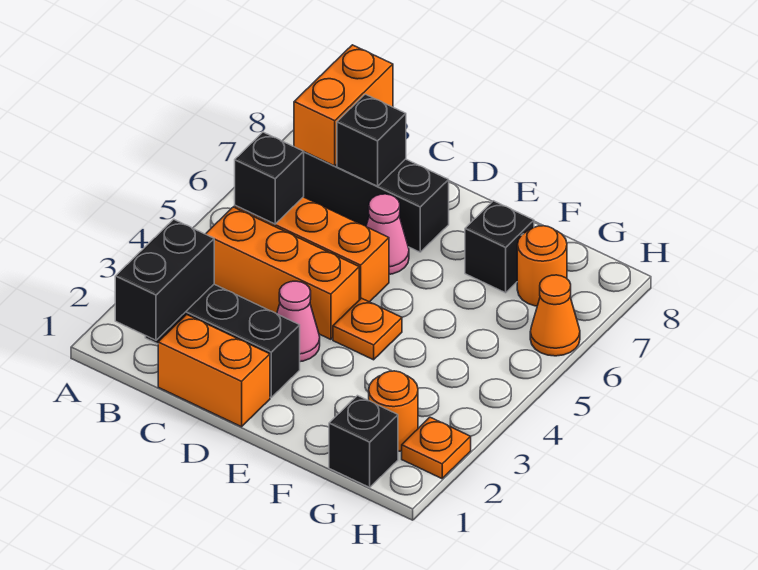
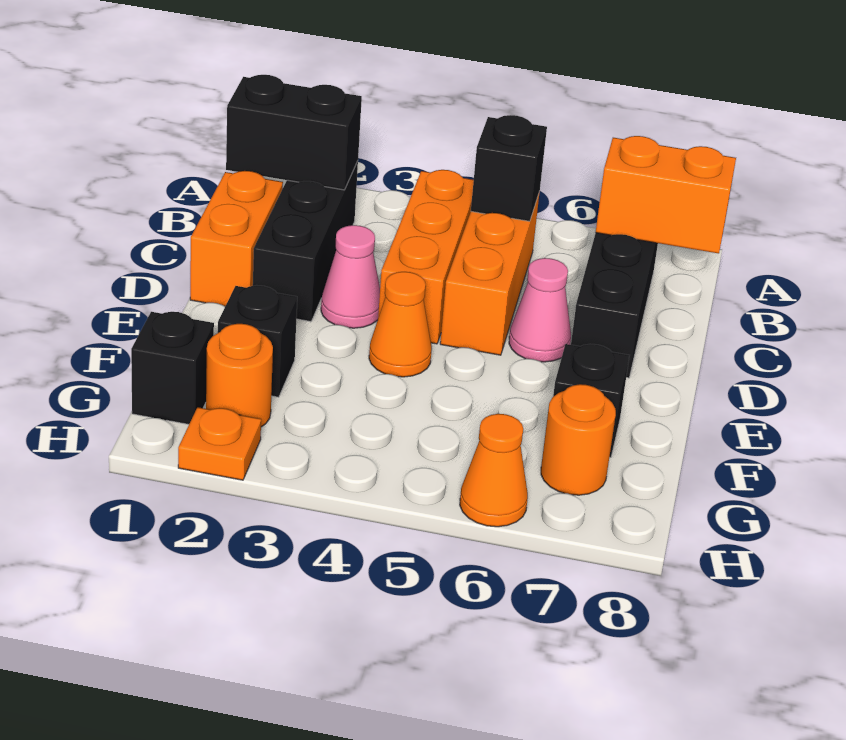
black 1x1 brick [337,94,406,186] -> black 1x1 brick moved to [218,285,297,397]
orange 1x1 plate [333,298,402,360] -> orange 1x1 cone [369,272,432,377]

